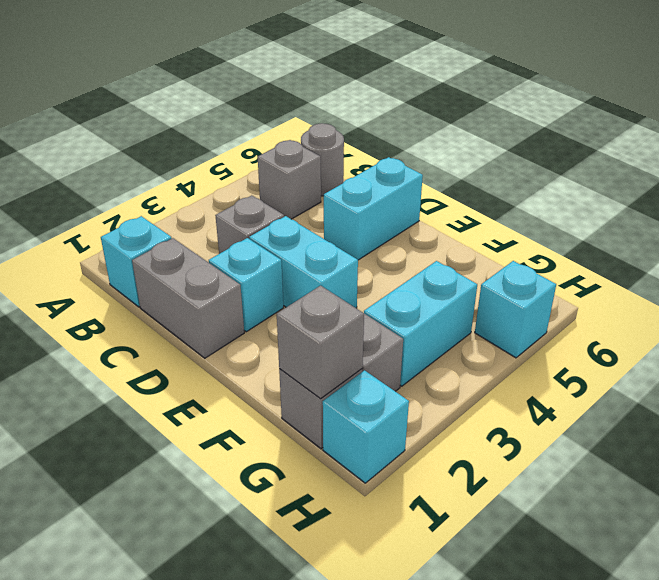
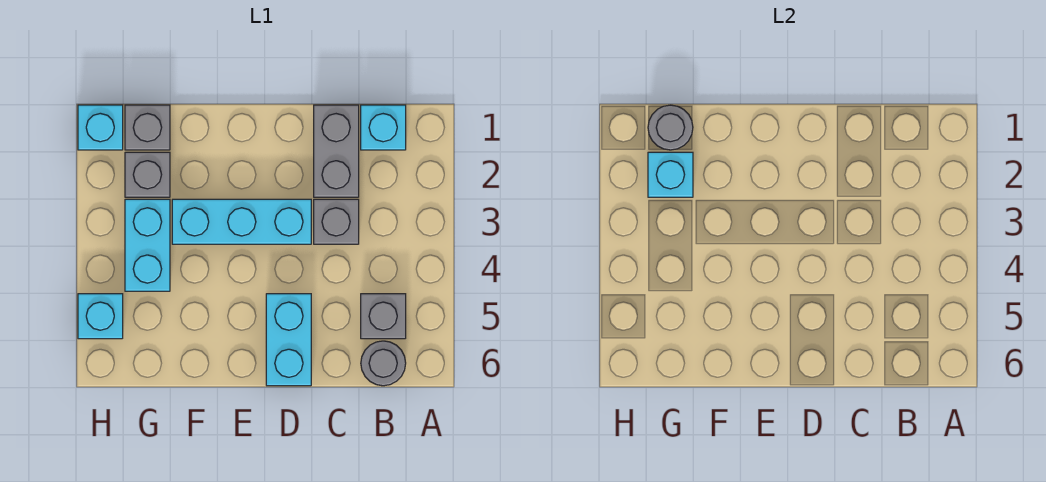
grey 1x2 brick [132,238,244,358] -> grey 1x2 brick turned to [314,105,359,197]
cyan 1x1 brick [209,238,283,332] -> cyan 1x1 brick moved to [648,152,693,197]
cyan 1x2 brick [249,216,358,308] -> cyan 1x3 brick [172,199,311,244]
grey 1x1 brick [277,286,364,399] -> grey 1x1 round brick [648,105,693,150]

